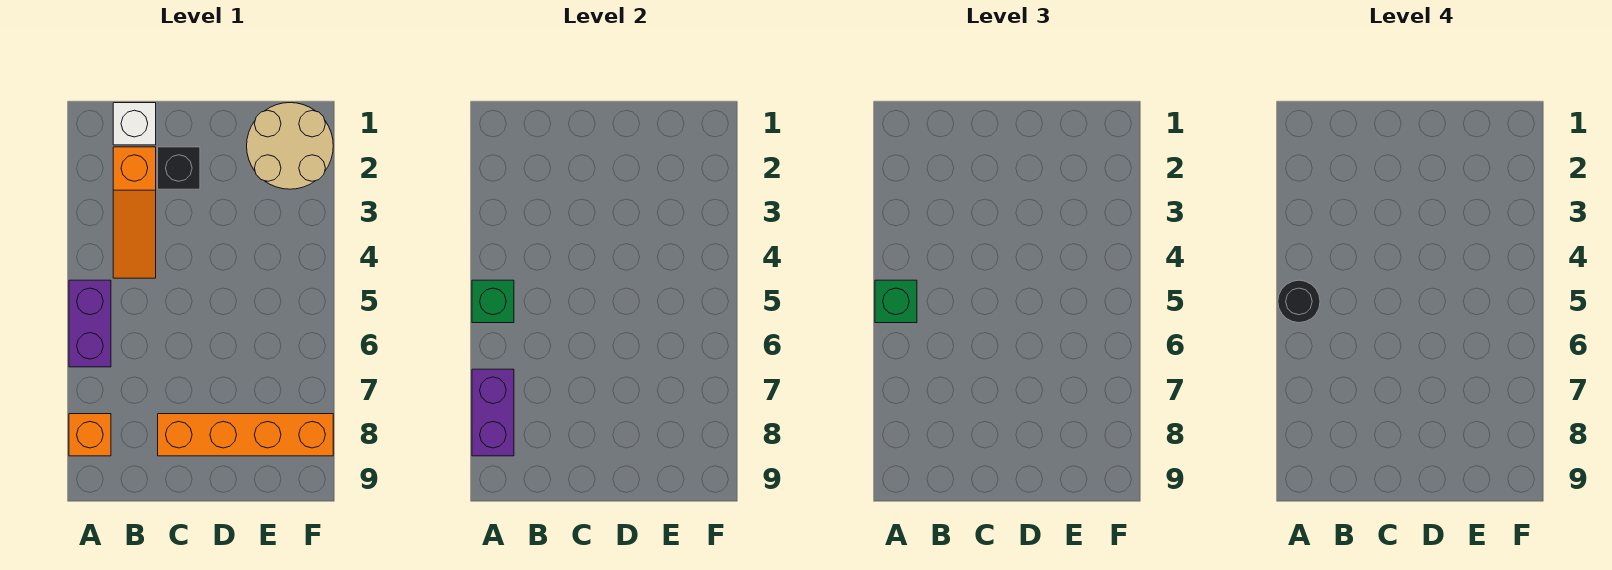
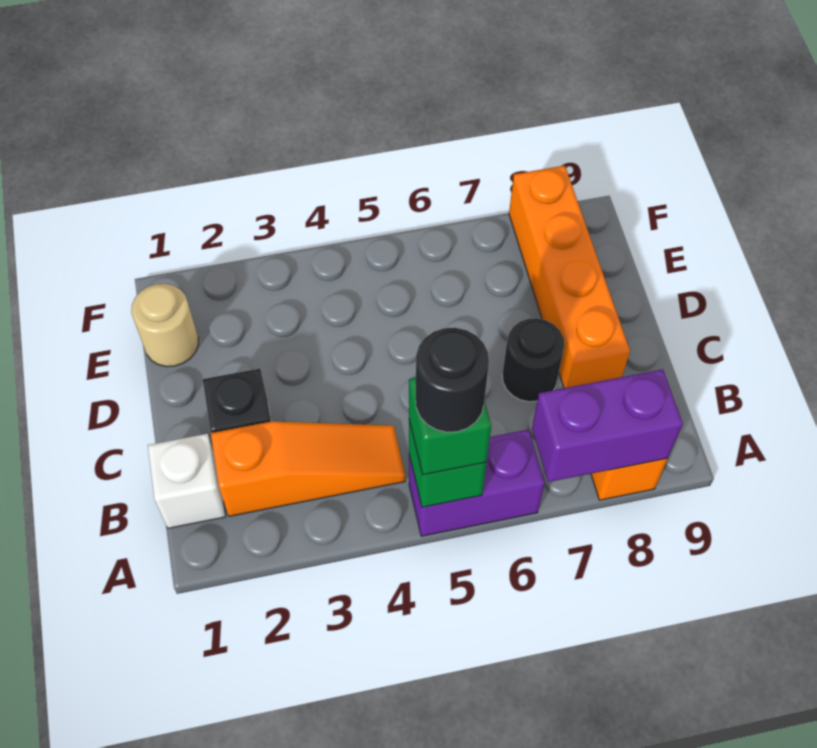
none -> black 1x1 round brick [502,318,565,402]
tan 2x2 round brick [247,103,333,189] -> tan 1x1 round brick [131,284,198,367]

